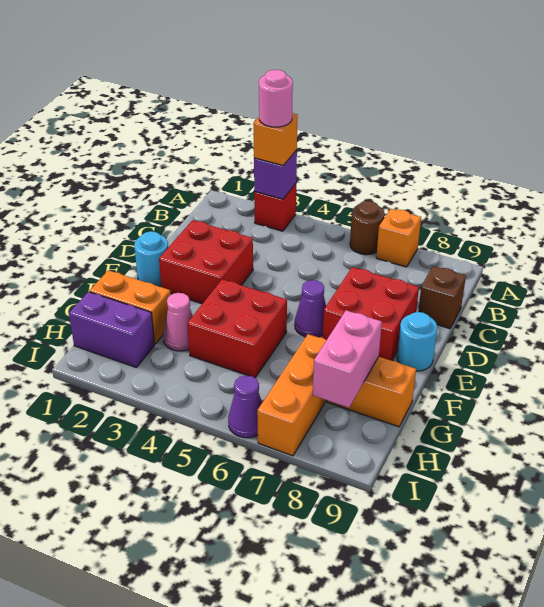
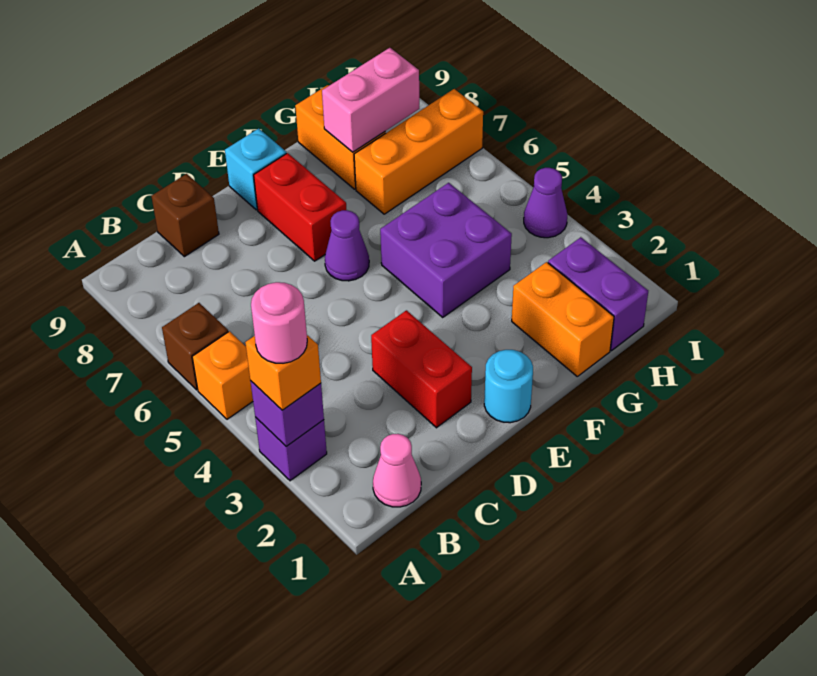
red 1x1 brick [254,184,296,231] -> purple 1x1 brick [255,417,327,481]
brown 1x1 round brick [350,201,384,255] -> brown 1x1 brick [162,303,228,390]
orange 1x1 brick [376,209,421,267] -> orange 1x1 brick moved to [192,331,253,419]
red 2x2 brick [159,220,253,304] -> red 1x2 brick [371,310,472,428]
red 2x2 brick [323,267,419,361] -> red 1x2 brick [254,153,346,261]
cyan 1x1 round brick [397,312,437,371] -> cyan 1x1 brick [225,128,286,210]
red 2x2 brick [187,279,287,378] -> purple 2x2 brick [380,183,512,317]
pink 1x1 cone [163,293,193,351] -> pink 1x1 cone moved to [373,434,421,507]
purple 1x1 cone [228,376,262,438] -> purple 1x1 cone moved to [524,168,567,238]

